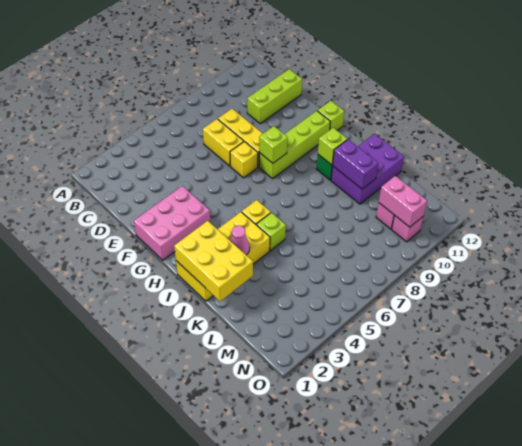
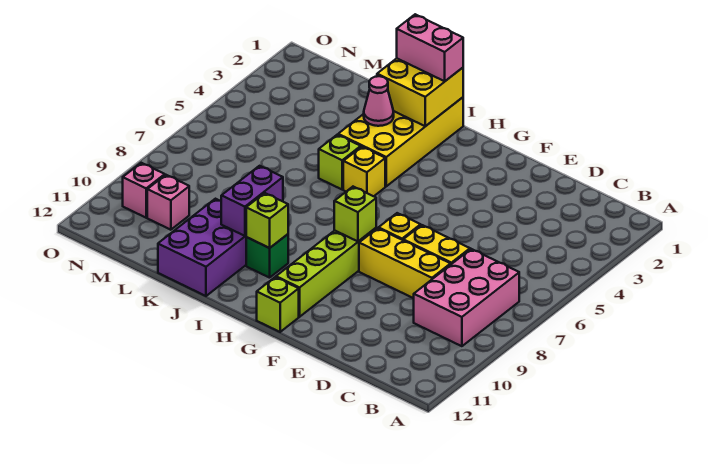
lime 1x3 brick [247,69,302,124] -> none
pink 2x3 brick [134,186,211,260] -> pink 2x3 brick moved to [414,249,519,346]
yellow 2x3 brick [174,221,253,301] -> yellow 2x2 brick [377,58,463,126]
purple 1x2 brick [333,139,378,189] -> purple 1x2 brick turned to [221,166,283,236]
pink 1x2 brick [379,176,427,227] -> pink 1x2 brick moved to [397,14,463,81]

